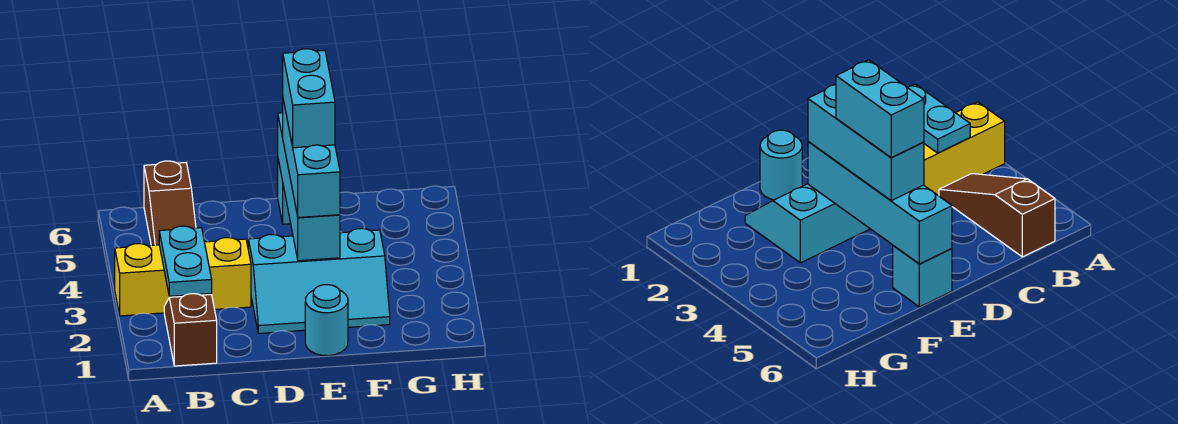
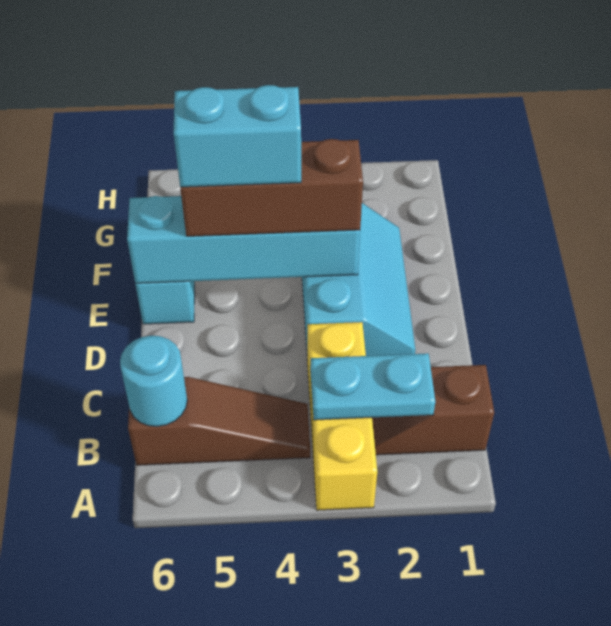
cyan 1x1 round brick [305,285,348,356] -> cyan 1x1 round brick moved to [120,335,187,427]
cyan 1x3 brick [283,100,340,217] -> brown 1x3 brick [180,139,363,236]

